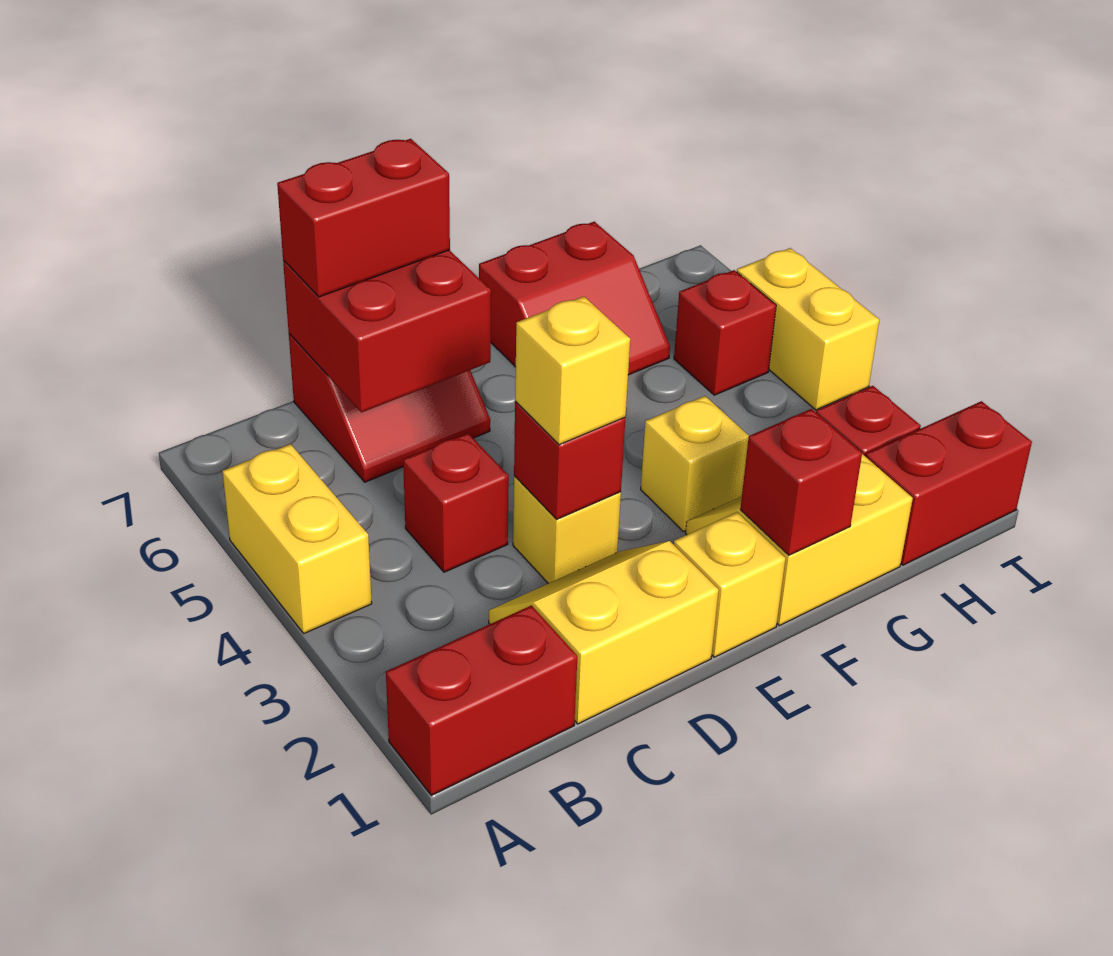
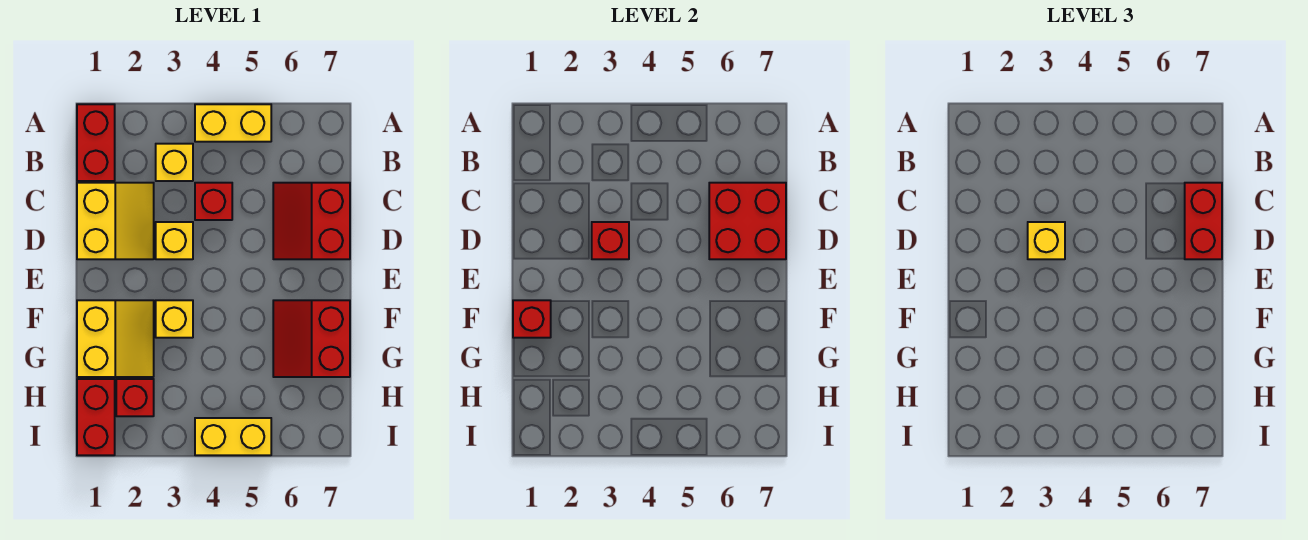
yellow 1x1 brick [674,512,785,657] -> yellow 1x1 brick moved to [156,144,193,181]
red 1x1 brick [674,270,776,395] -> none

